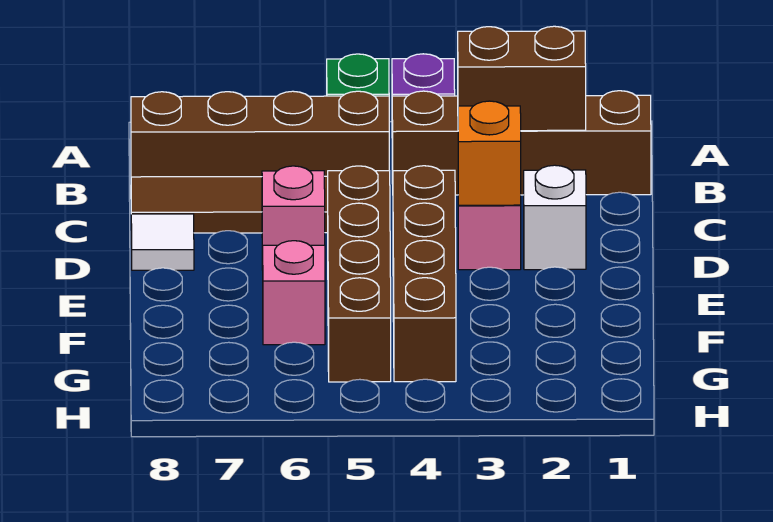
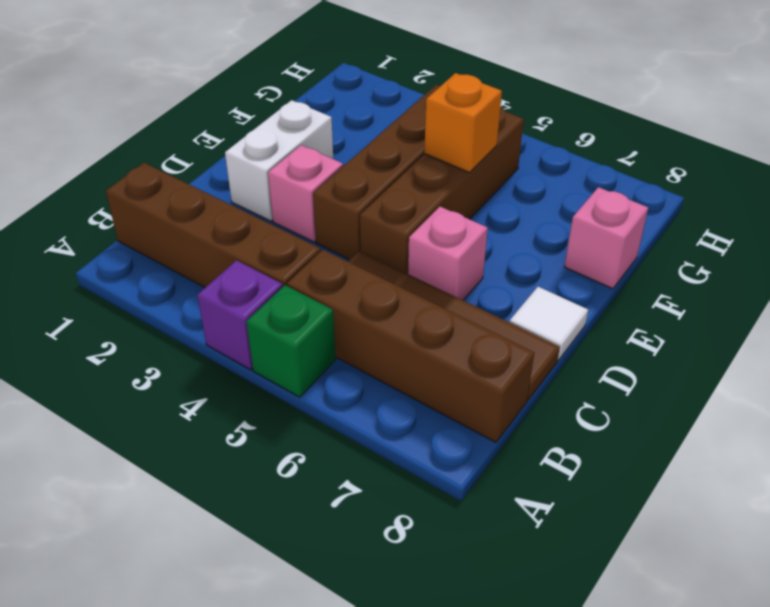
brown 1x2 brick [458,26,586,131] -> none
white 1x1 brick [524,165,586,270] -> white 1x2 brick [225,100,333,221]
orange 1x1 brick [458,101,521,205] -> orange 1x1 brick moved to [424,73,502,172]
pink 1x1 brick [263,241,325,345] -> pink 1x1 brick moved to [564,187,648,289]

